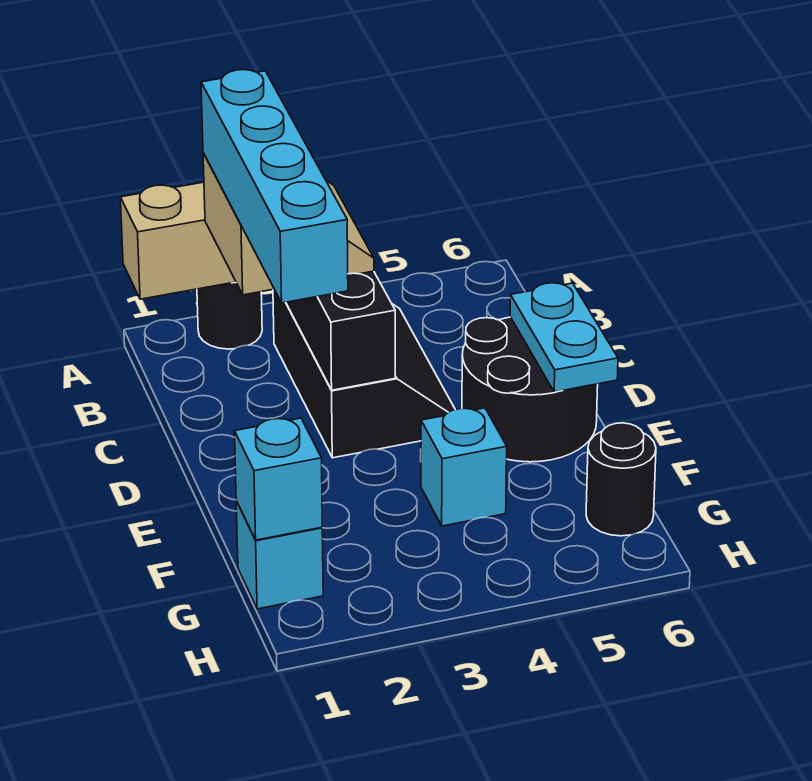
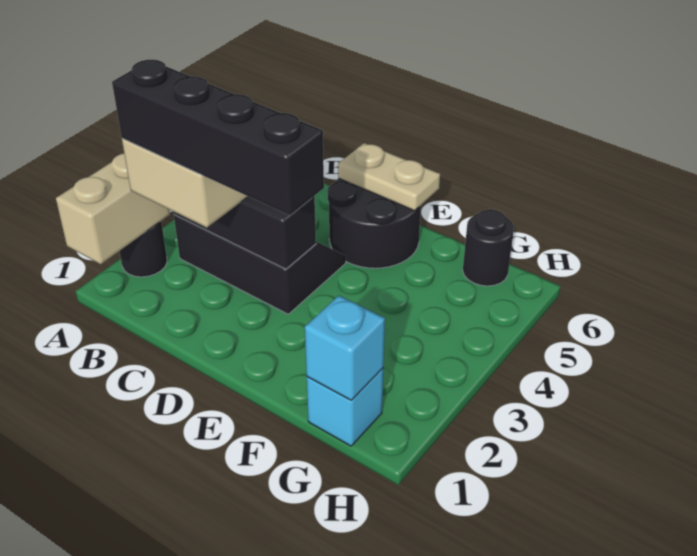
cyan 1x4 brick [201,70,348,303] -> black 1x4 brick [112,60,324,215]
cyan 1x2 plate [510,283,618,392] -> tan 1x2 plate [338,143,440,211]
cyan 1x1 brick [421,408,507,526] -> none

